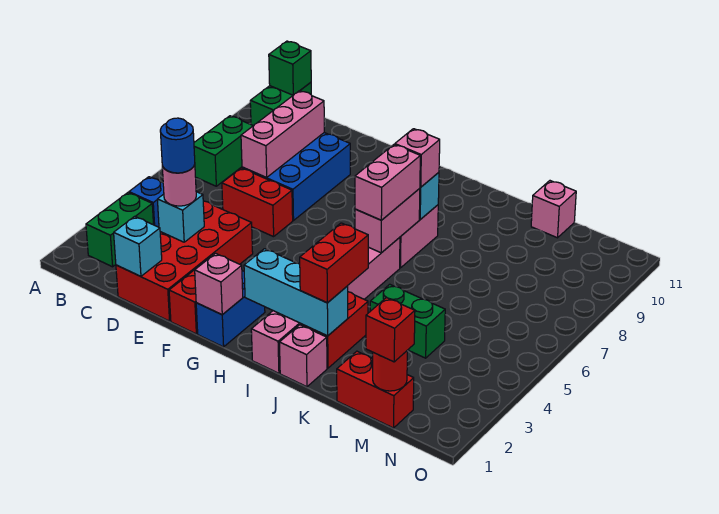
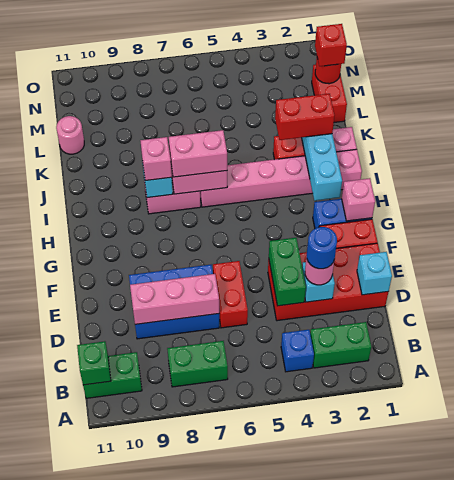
green 1x2 brick [370,284,445,358] -> green 1x2 brick moved to [269,238,306,306]
pink 1x1 brick [531,181,576,238] -> pink 1x1 round brick [56,116,84,154]

